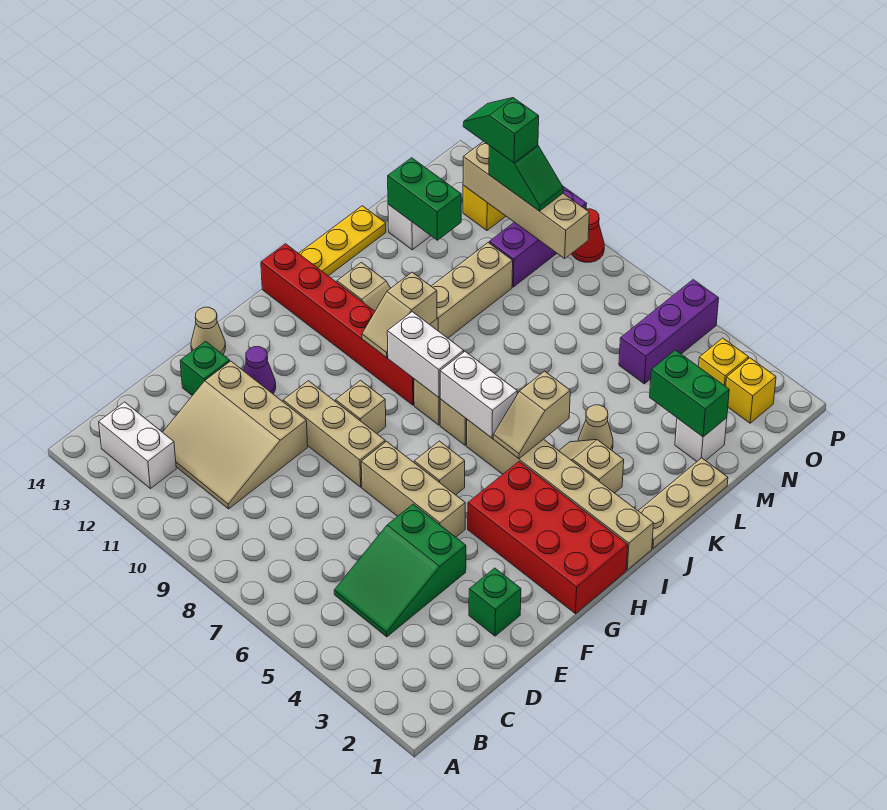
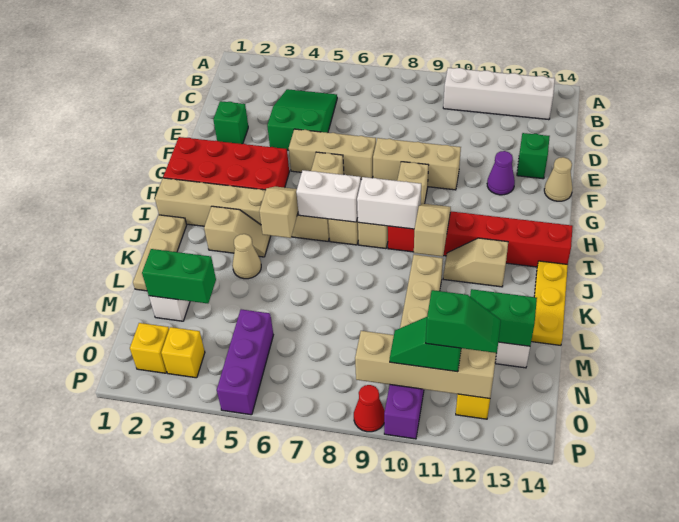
white 1x2 brick [99,402,176,489] -> white 1x4 brick [443,68,555,120]
tan 3x3 slope [163,361,308,509] -> none

